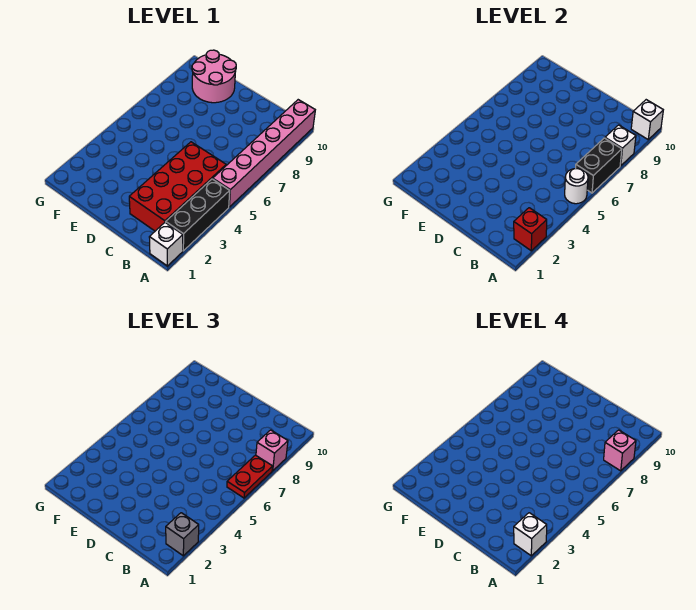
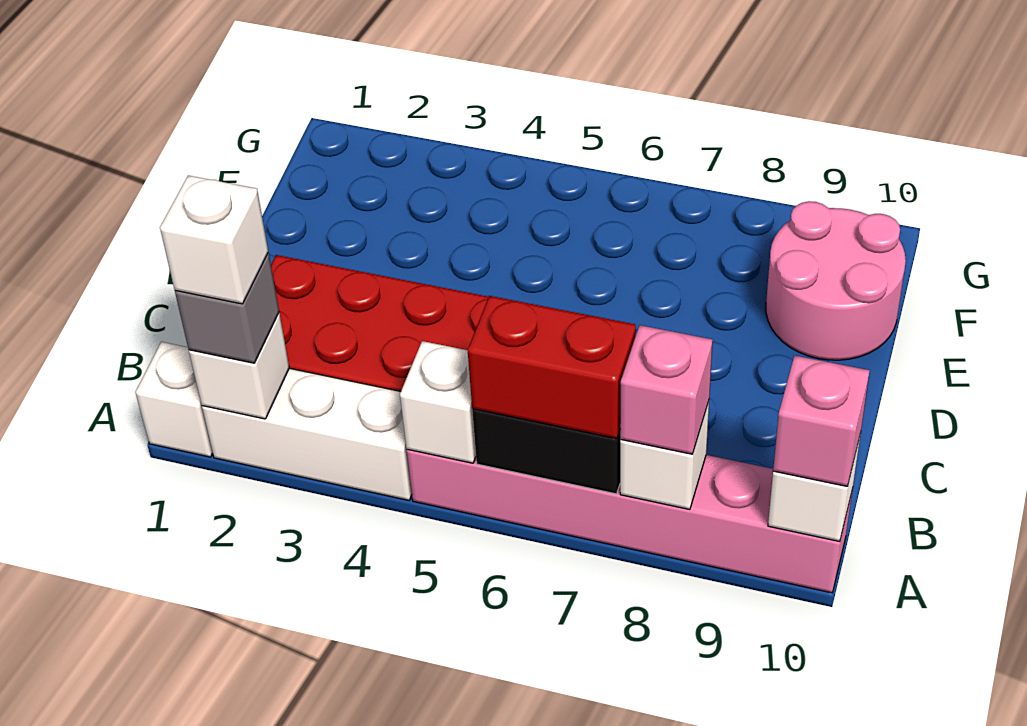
black 1x3 brick [166,179,230,251] -> white 1x3 brick [202,368,412,500]
red 1x1 brick [514,208,547,251] -> white 1x1 brick [189,313,289,419]
white 1x1 round brick [565,169,588,204] -> white 1x1 brick [400,341,476,463]
red 1x2 plate [227,455,273,498] -> red 1x2 brick [468,296,636,439]
pink 1x1 brick [604,430,636,471] -> pink 1x1 brick moved to [773,356,870,486]

